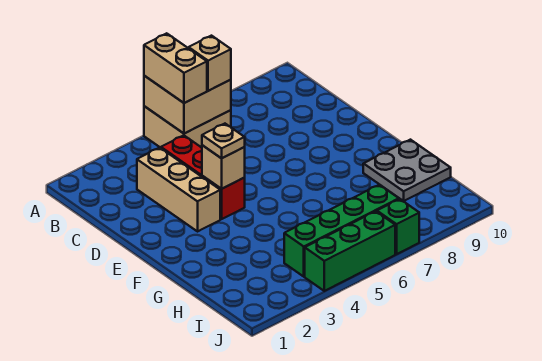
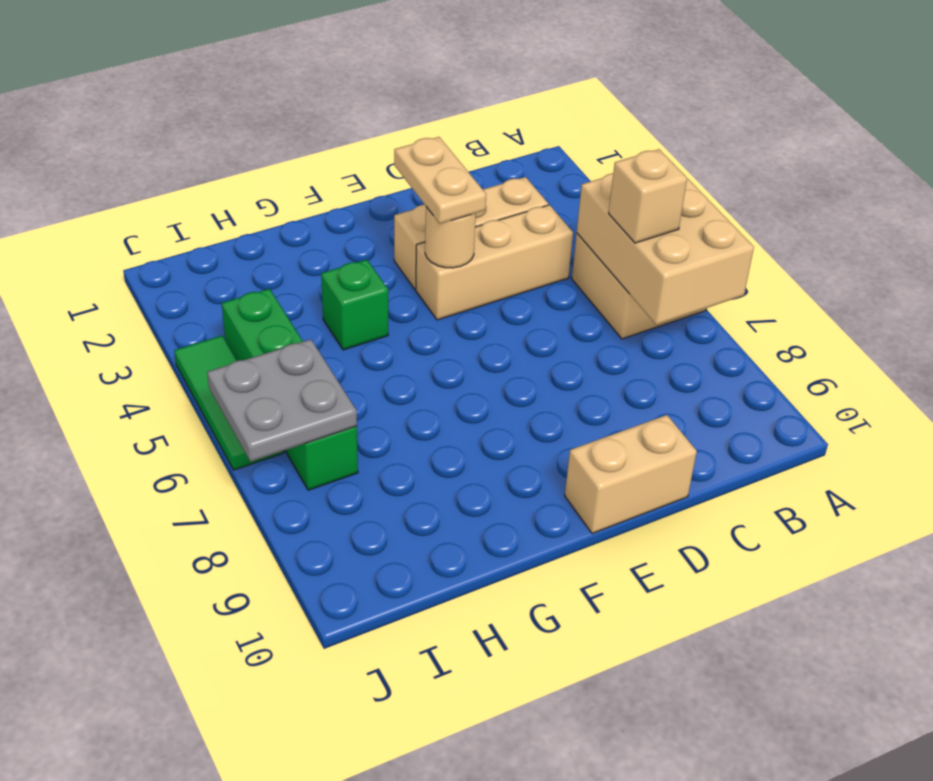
tan 2x2 brick [144,76,231,134] -> tan 2x3 brick [577,173,754,325]
tan 1x2 brick [144,33,207,103] -> tan 1x2 brick moved to [565,415,697,534]
red 1x3 brick [161,135,245,219] -> tan 1x3 brick [416,205,573,320]
tan 1x1 brick [202,145,245,189] -> tan 1x1 round brick [425,207,476,268]
tan 1x1 plate [202,124,245,158] -> tan 1x2 plate [394,137,486,224]
grey 2x2 plate [363,140,451,201] -> grey 2x2 plate moved to [207,339,357,462]
green 1x3 brick [305,211,395,291] -> green 1x3 tile [174,336,284,470]
green 1x1 brick [377,199,419,254] -> green 1x1 brick moved to [321,260,388,350]

